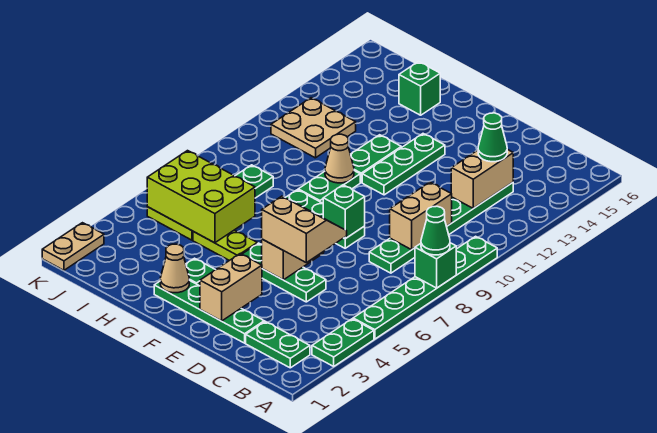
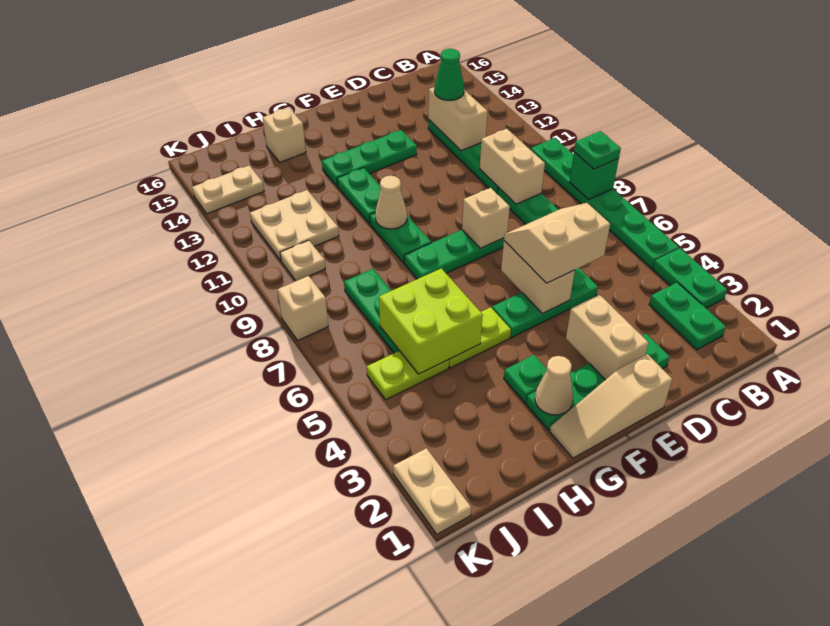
green 1x1 cone [421,206,450,255] -> green 1x1 plate [574,131,621,169]
green 1x2 plate [246,321,310,368] -> green 1x2 plate turned to [649,282,726,350]
none -> tan 1x3 slope [550,354,672,458]
green 1x1 brick [323,185,365,239] -> tan 1x1 brick [462,188,510,248]
green 1x3 plate [362,134,445,195] -> green 1x3 plate turned to [322,130,417,186]
lime 2x3 brick [147,151,255,243] -> lime 2x2 brick [379,268,483,374]
green 1x1 brick [399,62,440,115] -> tan 1x1 brick [263,108,306,162]
none -> tan 1x1 plate [280,240,325,281]
none -> tan 1x2 plate [192,165,264,214]
none -> tan 1x1 brick [278,276,328,340]

